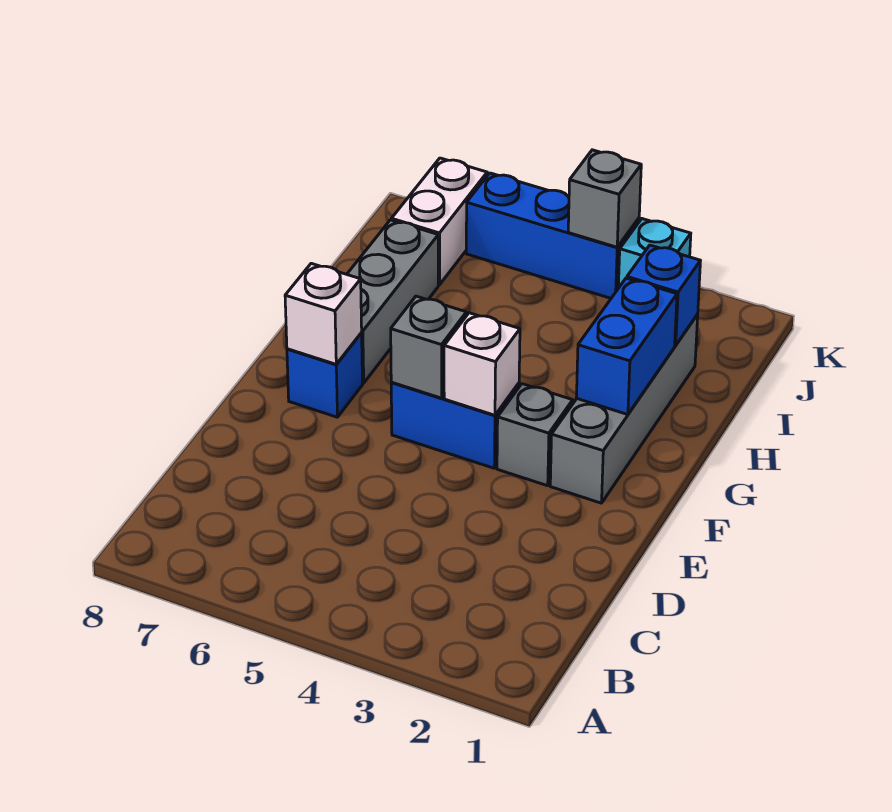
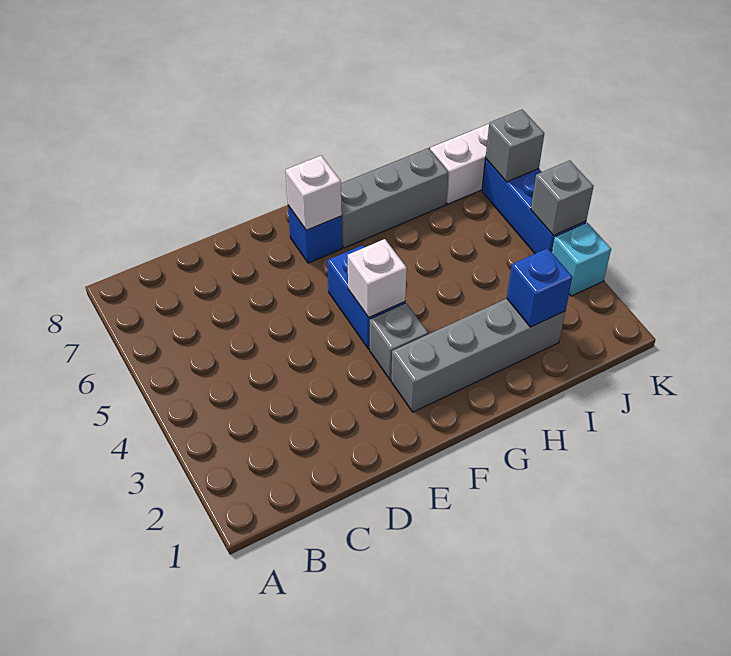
grey 1x1 brick [391,296,466,398] -> grey 1x1 brick moved to [486,110,544,182]
blue 1x2 brick [577,278,677,415] -> none

